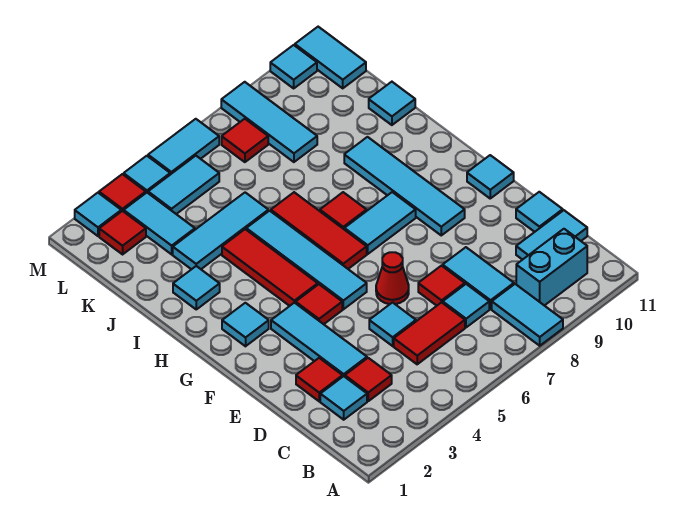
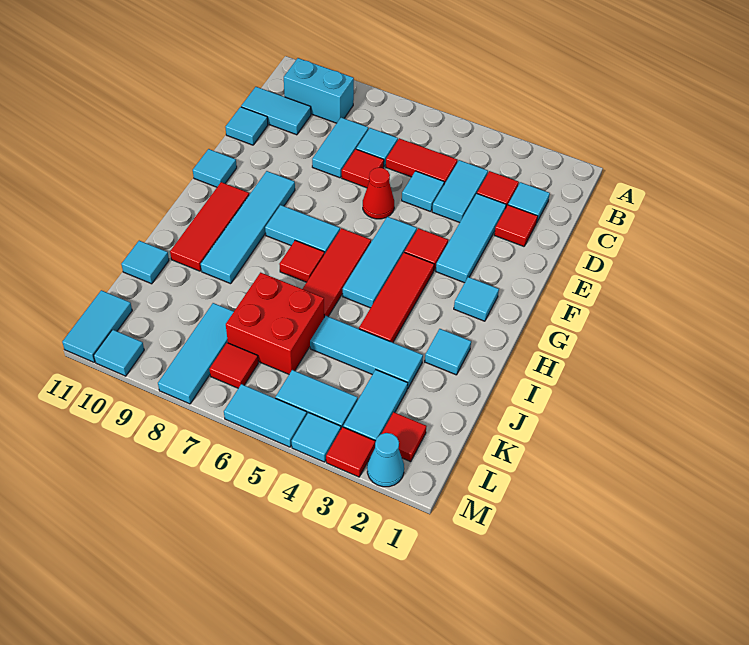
cyan 1x2 tile [492,284,563,346] -> cyan 1x2 tile moved to [432,160,488,223]
cyan 1x4 tile [246,211,367,309] -> cyan 1x3 tile [343,217,417,308]
none -> red 1x3 tile [170,182,249,271]
none -> red 2x2 brick [226,273,324,374]
cyan 1x1 tile [75,193,121,236] -> cyan 1x1 cone [367,433,404,487]

